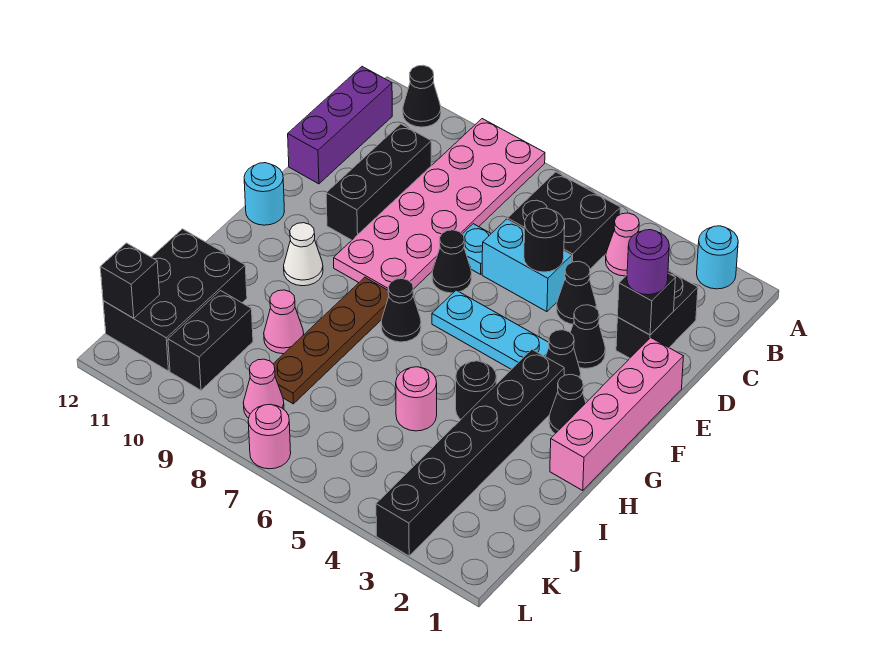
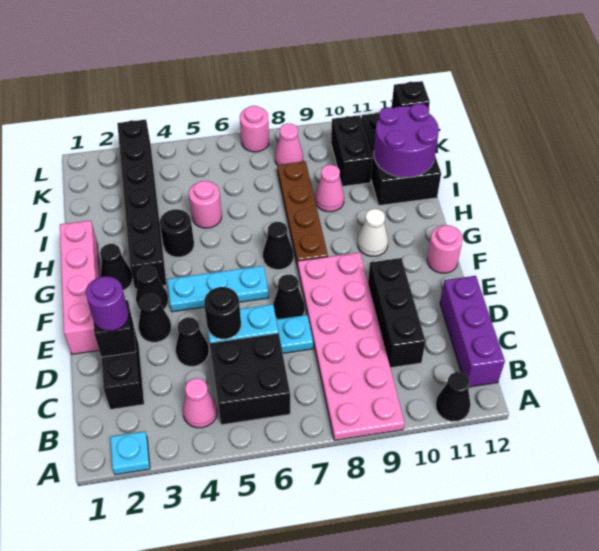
cyan 1x1 round brick [697,226,738,289] -> cyan 1x1 plate [110,431,150,475]
cyan 1x1 round brick [244,163,284,225] -> pink 1x1 round brick [427,225,463,273]
none -> purple 2x2 round brick [374,104,439,177]

